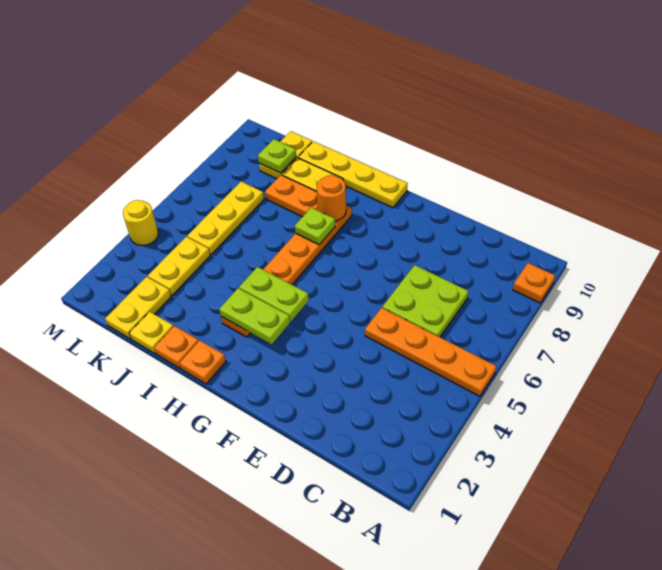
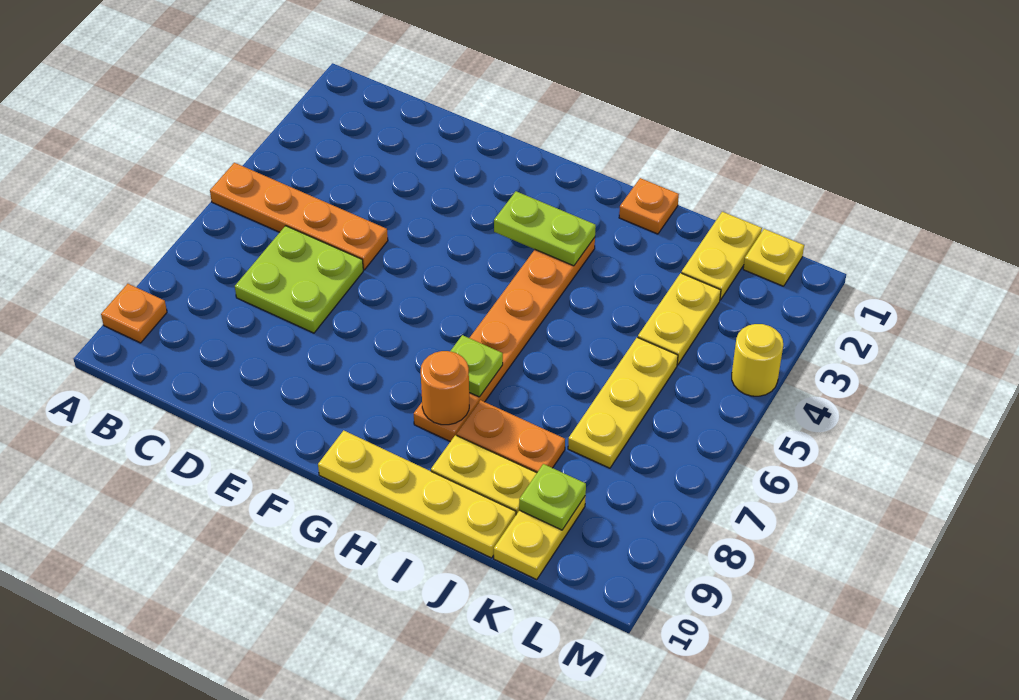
lime 1x2 plate [239,267,309,321] -> none
orange 1x1 plate [180,340,226,384] -> none
yellow 1x1 plate [129,312,173,353] -> yellow 1x1 plate moved to [743,229,804,286]

